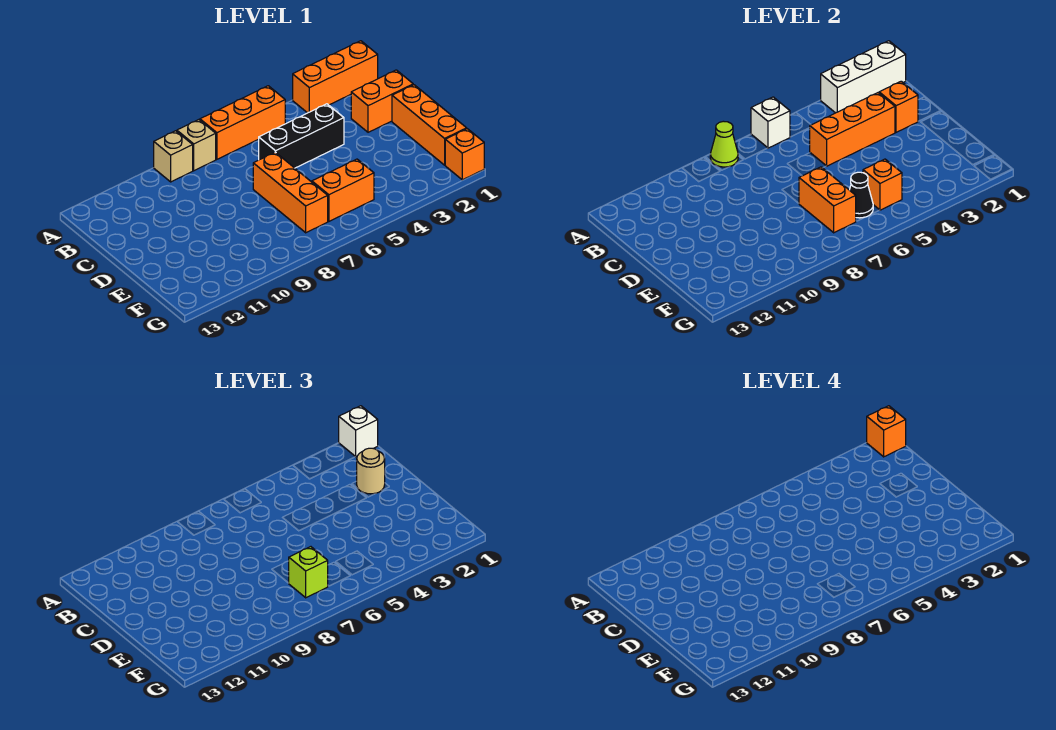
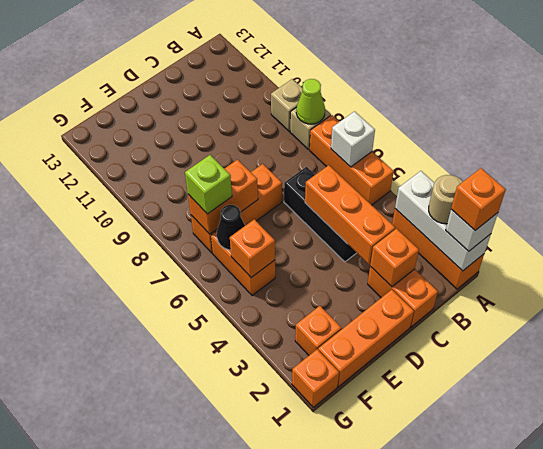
tan 1x1 round brick [357,448,385,494] -> tan 1x1 round brick moved to [429,175,463,224]
none -> orange 1x1 brick [295,306,341,355]

